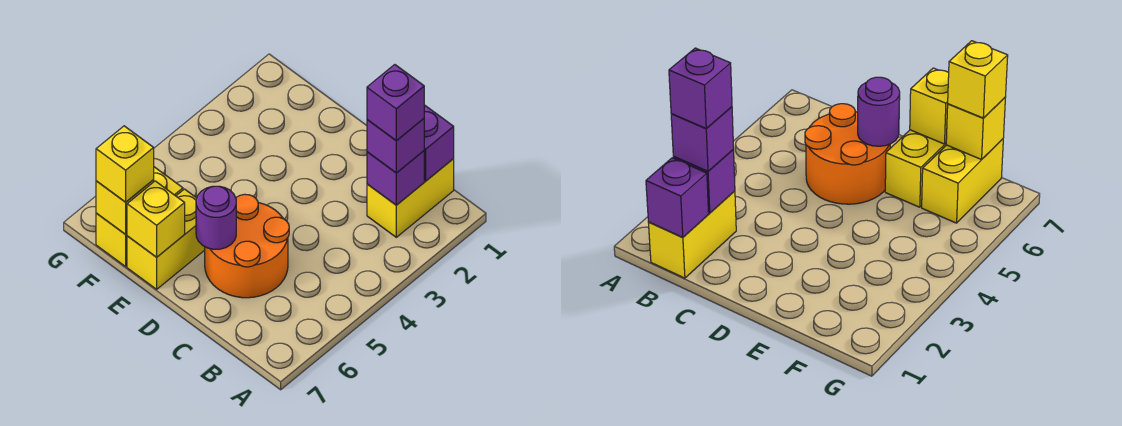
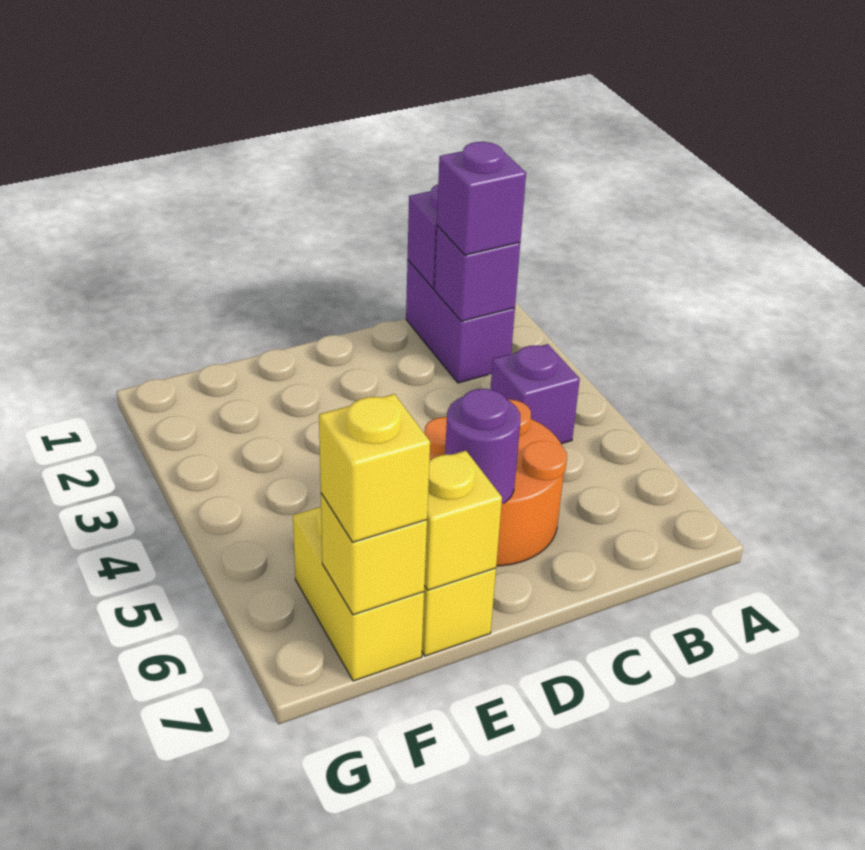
yellow 1x2 brick [367,159,454,237] -> purple 1x2 brick [406,260,515,383]
purple 1x1 brick [367,65,424,141] -> purple 1x1 brick moved to [490,344,580,444]

